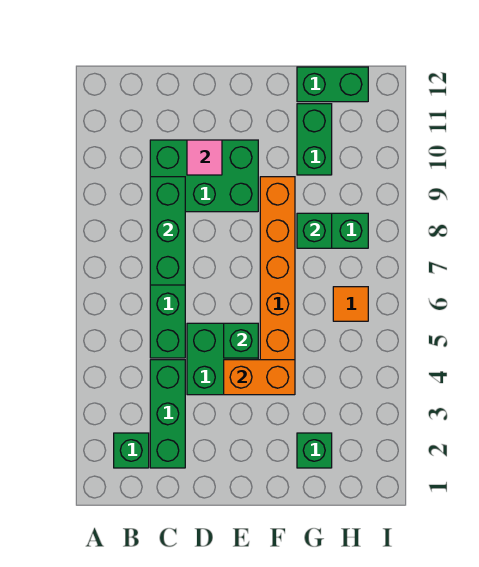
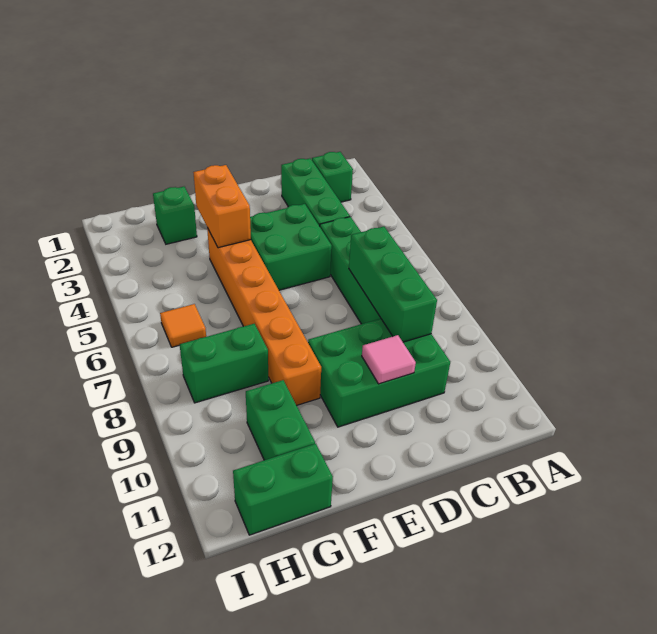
orange 1x2 brick [224,360,295,395] -> orange 1x2 brick turned to [193,165,251,248]
green 1x1 brick [224,323,258,358] -> none
green 1x1 brick [297,213,332,248] -> none

